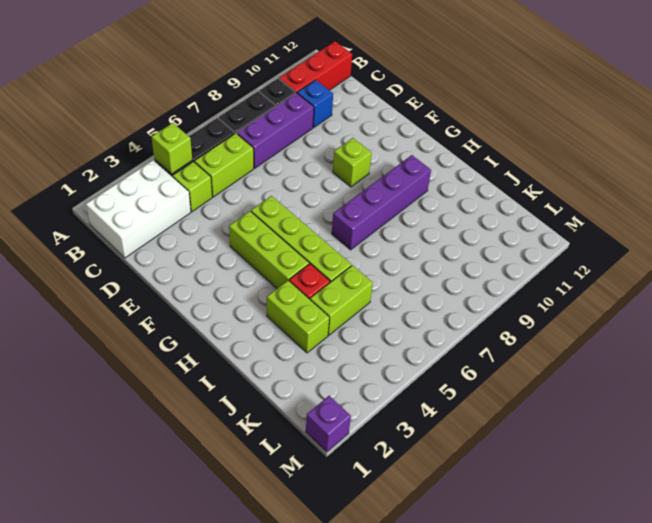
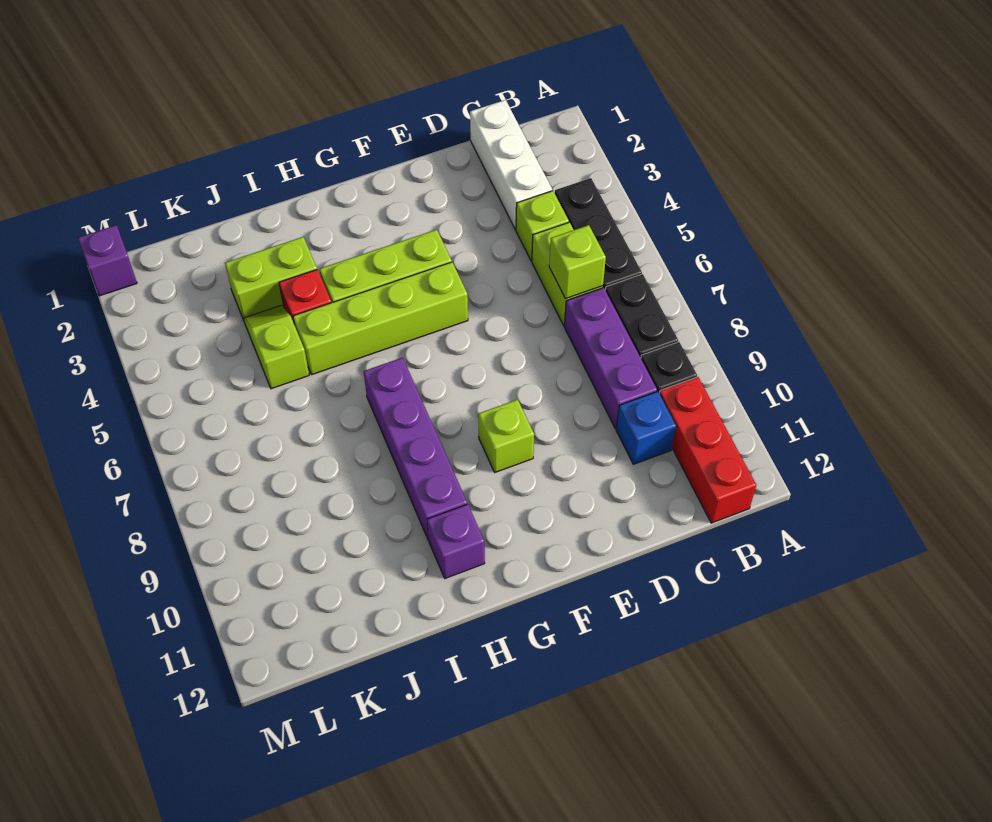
white 2x3 brick [86,160,191,258] -> white 1x3 brick [470,100,552,230]
lime 1x1 brick [152,123,192,174] -> lime 1x1 brick moved to [549,225,606,299]
none -> purple 1x1 brick [427,504,485,578]
lime 1x2 brick [310,265,373,335] -> lime 1x2 slope [243,305,309,389]

